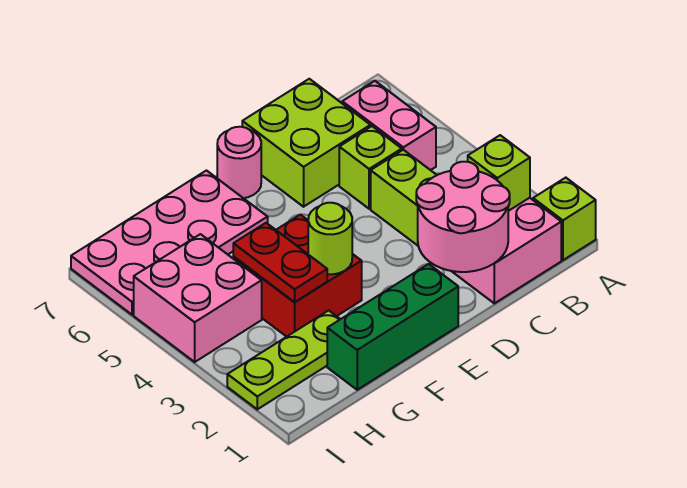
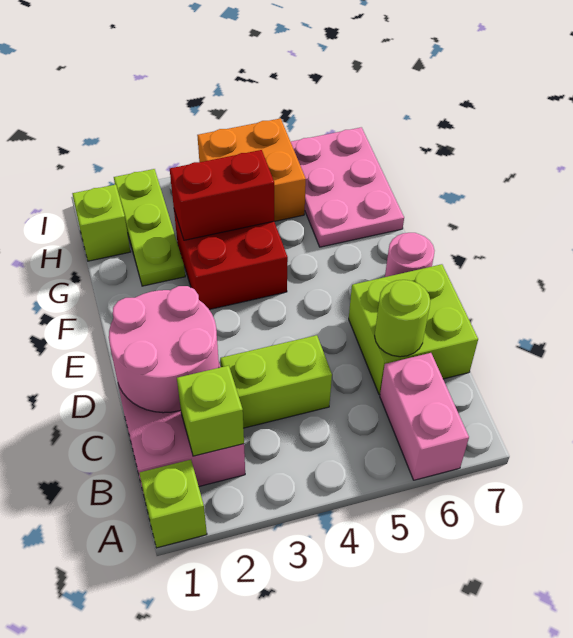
pink 1x2 brick [342,81,436,170] -> pink 1x2 brick turned to [380,353,469,480]
lime 1x1 brick [339,126,402,209] -> lime 1x1 brick moved to [72,185,130,261]
green 1x3 brick [327,264,458,390] -> none
lime 1x1 round brick [308,203,352,274] -> lime 1x1 round brick moved to [375,280,430,357]
pink 2x4 plate [71,171,268,315] -> pink 2x3 plate [291,127,404,247]
red 1x2 plate [233,223,327,302] -> red 1x2 brick [170,150,274,240]
pink 2x2 brick [134,234,262,362] -> orange 2x2 brick [197,118,306,221]

